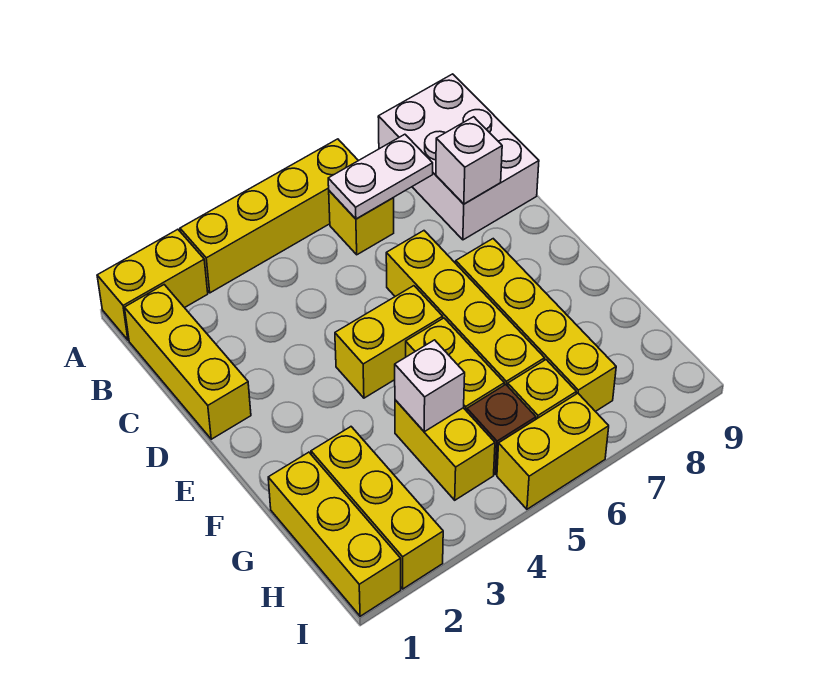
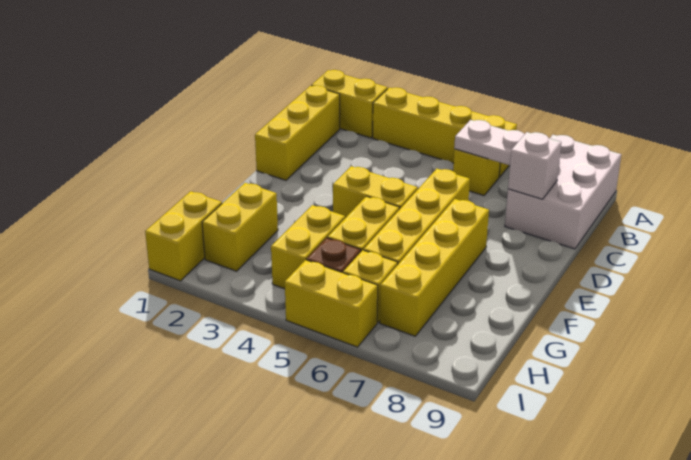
yellow 1x3 brick [268,452,401,616] -> yellow 1x2 brick [145,191,222,281]
yellow 1x3 brick [311,427,443,589] -> yellow 1x2 brick [202,183,278,271]
white 1x1 brick [395,340,465,432] -> none

